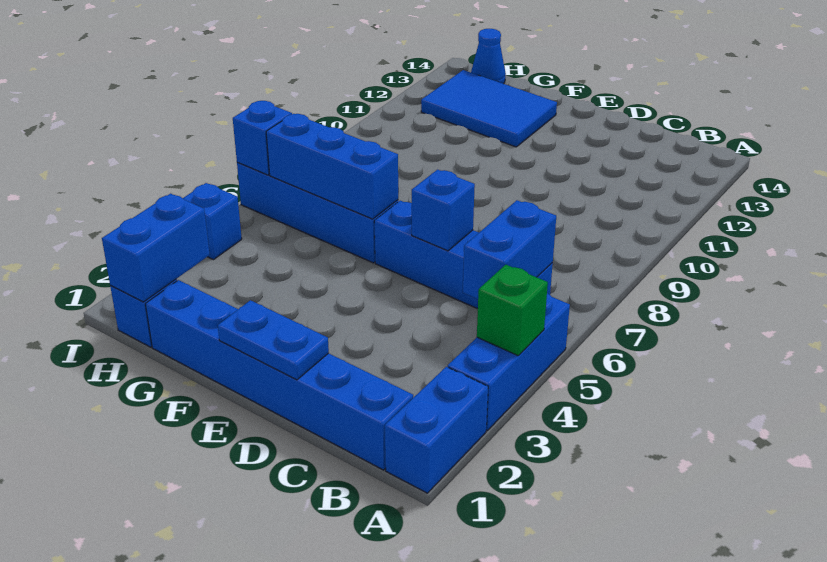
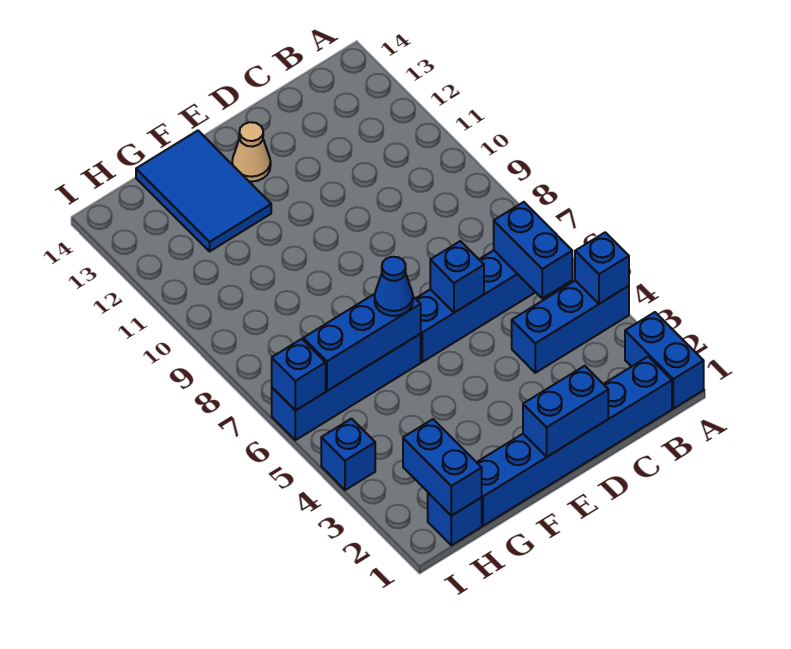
blue 1x3 brick [448,293,570,431] -> blue 1x3 brick turned to [512,281,629,373]
green 1x1 brick [477,265,548,356] -> blue 1x1 brick [575,232,629,304]
blue 1x2 plate [218,300,329,380] -> blue 1x2 brick [523,366,608,457]
none -> tan 1x1 cone [232,122,271,182]
blue 2x3 tile [421,70,557,147] -> blue 2x3 tile turned to [136,131,271,251]
blue 1x1 cone [471,29,506,84] -> blue 1x1 cone moved to [375,257,413,316]

